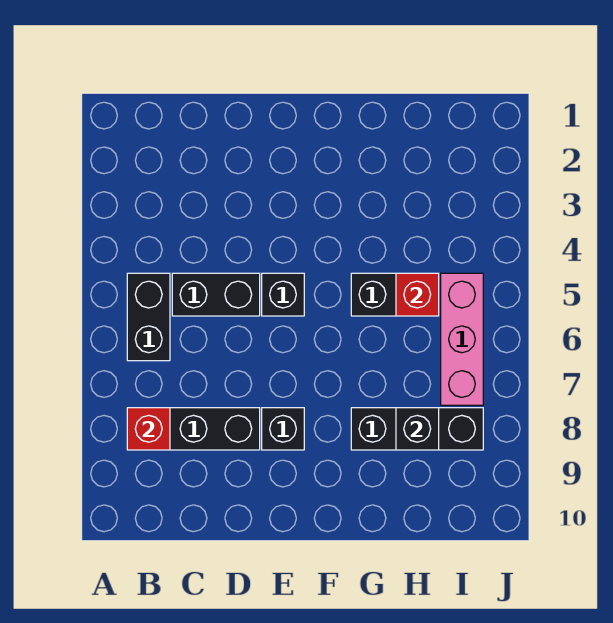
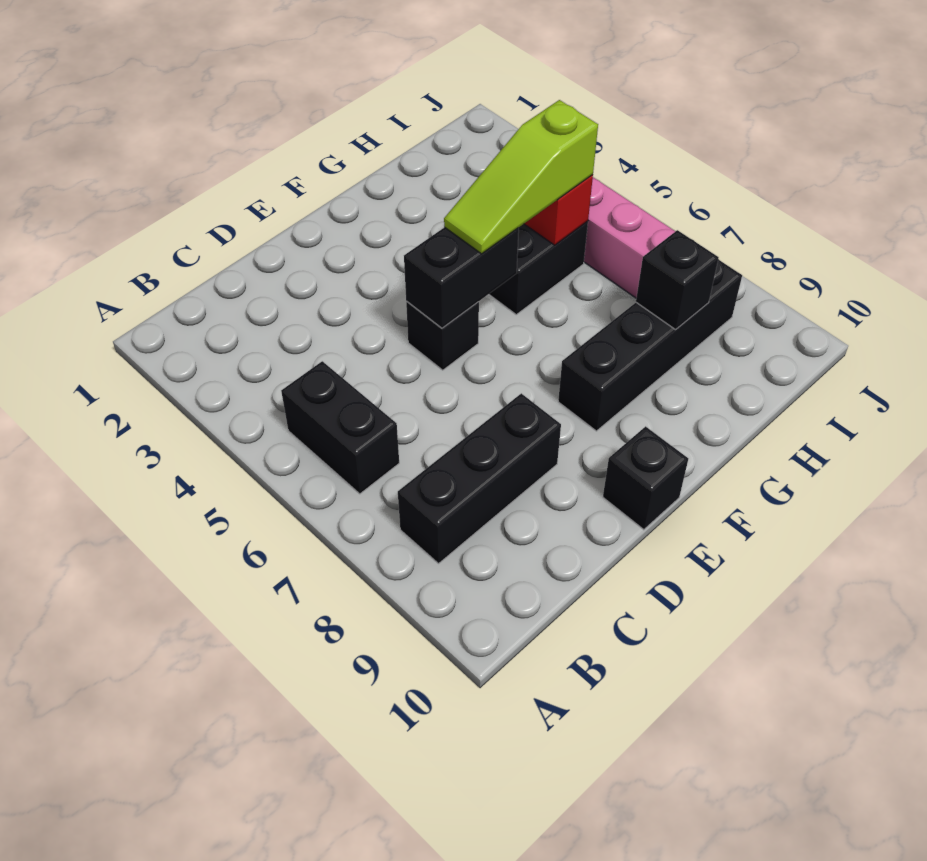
red 1x1 brick [127,408,170,450] -> none
black 1x2 brick [172,273,260,316] -> black 1x2 brick moved to [404,227,519,328]
black 1x1 brick [262,408,304,450] -> black 1x1 brick moved to [603,426,688,530]
none -> lime 1x3 slope [444,100,598,254]
black 1x3 brick [351,408,483,450] -> black 1x4 brick [558,259,742,431]

